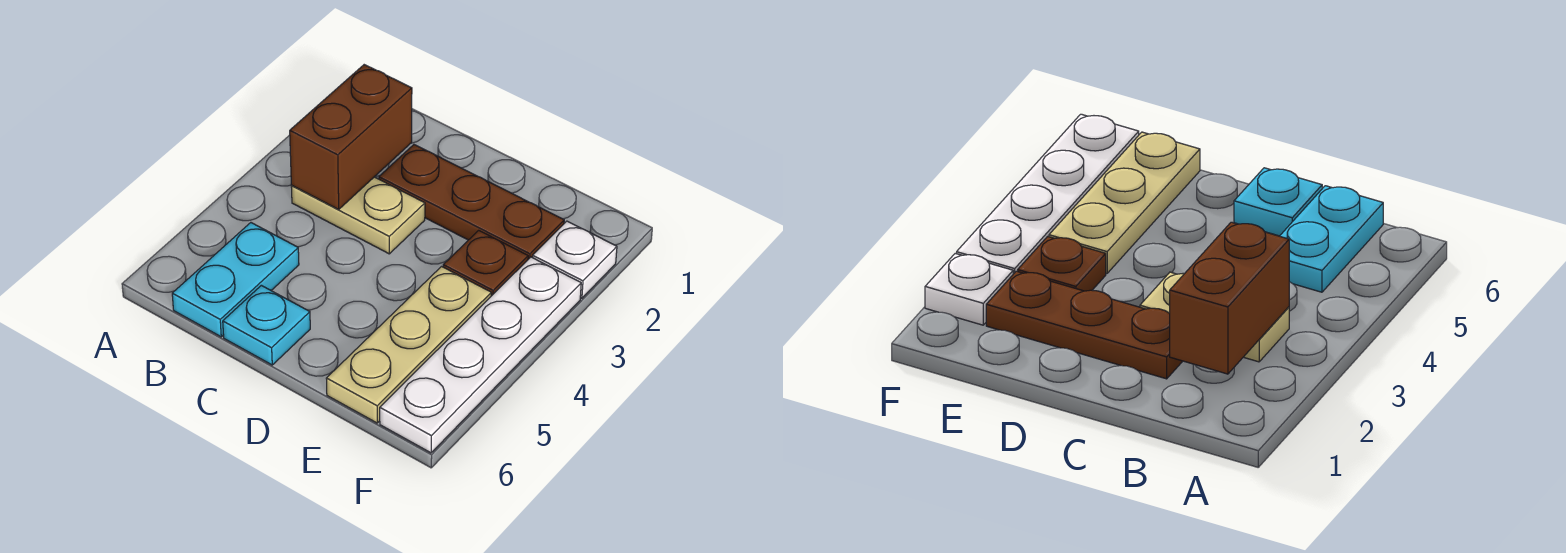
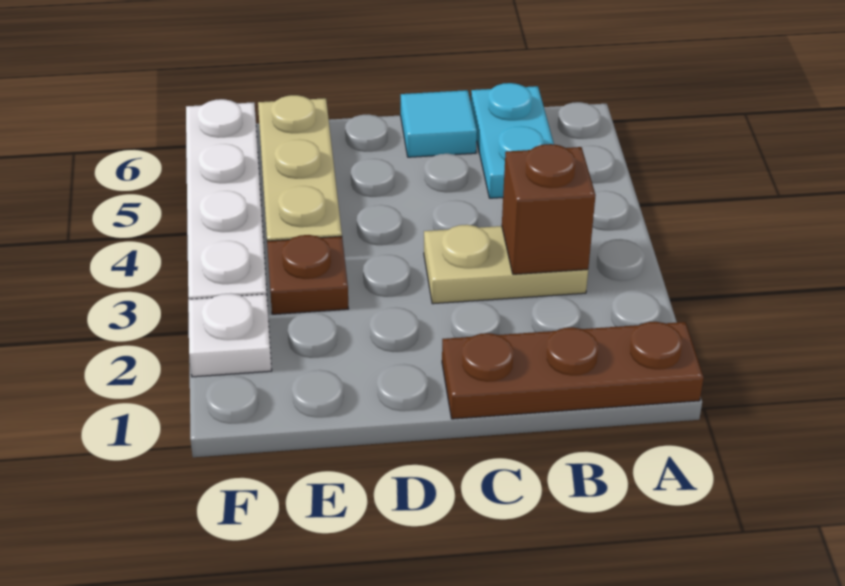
brown 1x2 brick [290,65,412,209] -> brown 1x1 brick [502,144,596,274]
brown 1x3 plate [379,145,564,259] -> brown 1x3 plate moved to [442,322,704,419]
cyan 1x1 plate [223,285,310,365] -> cyan 1x1 tile [401,90,477,157]

